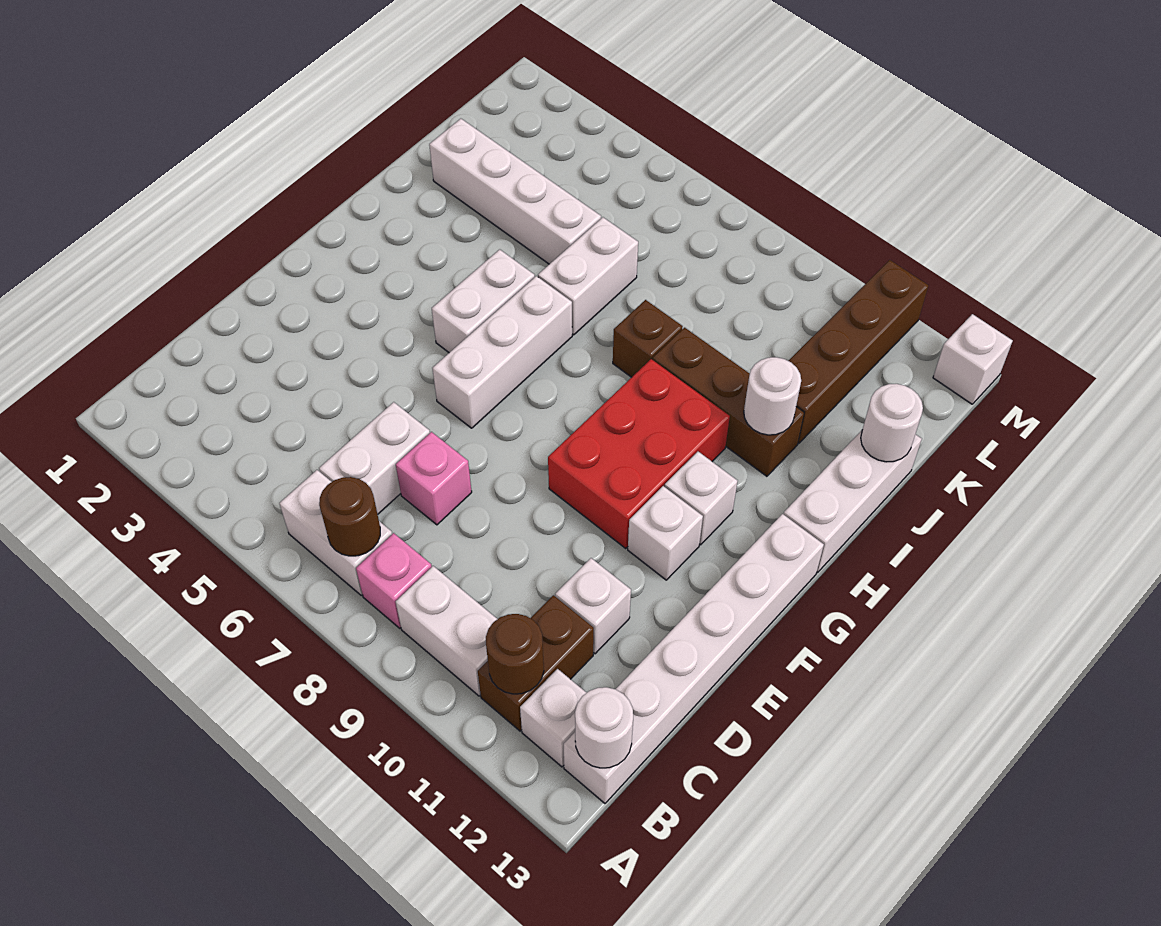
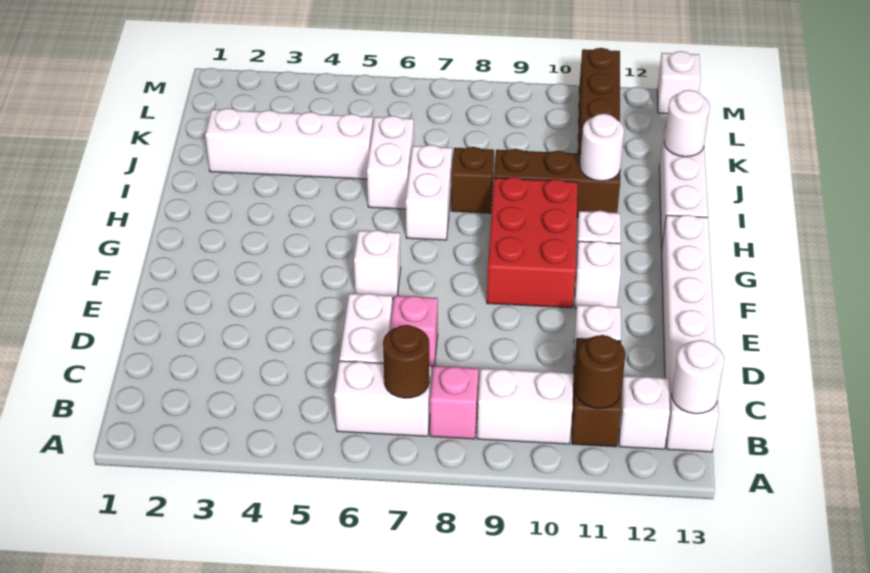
white 1x3 brick [432,276,572,428] -> white 1x1 brick [354,230,401,299]
white 1x2 brick [432,249,535,353] -> white 1x2 brick moved to [406,145,452,240]

